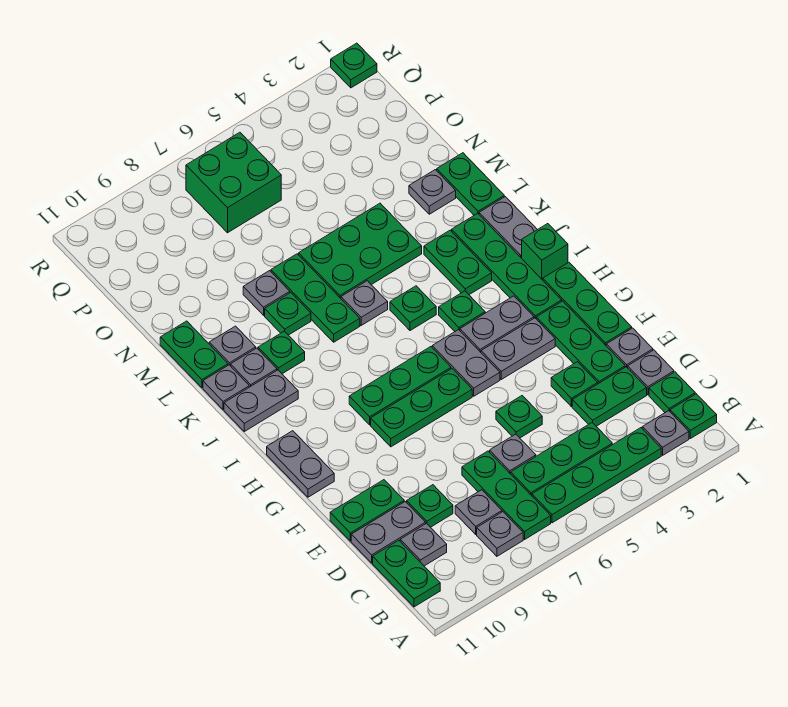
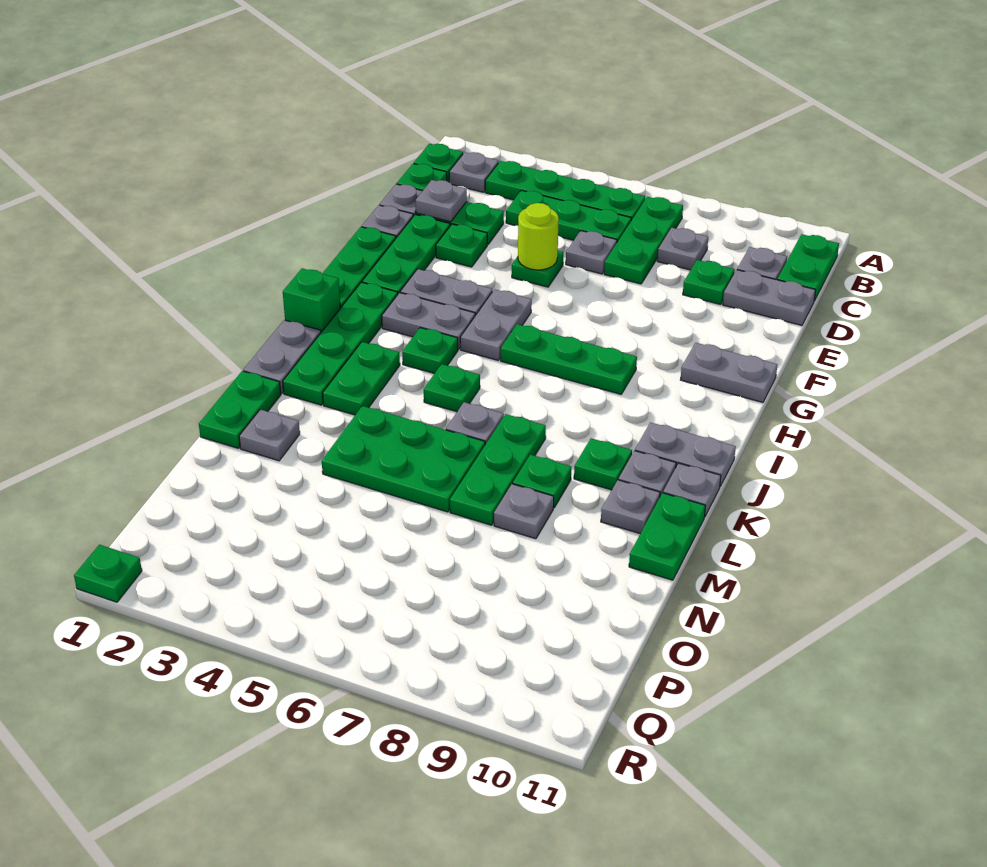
grey 1x1 plate [477,512,523,556] -> grey 1x1 plate moved to [415,180,467,222]
none -> lime 1x1 round brick [518,203,559,270]
green 1x2 plate [330,480,404,541] -> none
green 1x3 plate [371,369,472,447] -> none
grey 1x2 plate [267,431,334,497] -> grey 1x2 plate turned to [681,343,777,402]
green 2x2 brick [186,132,281,233] -> none

